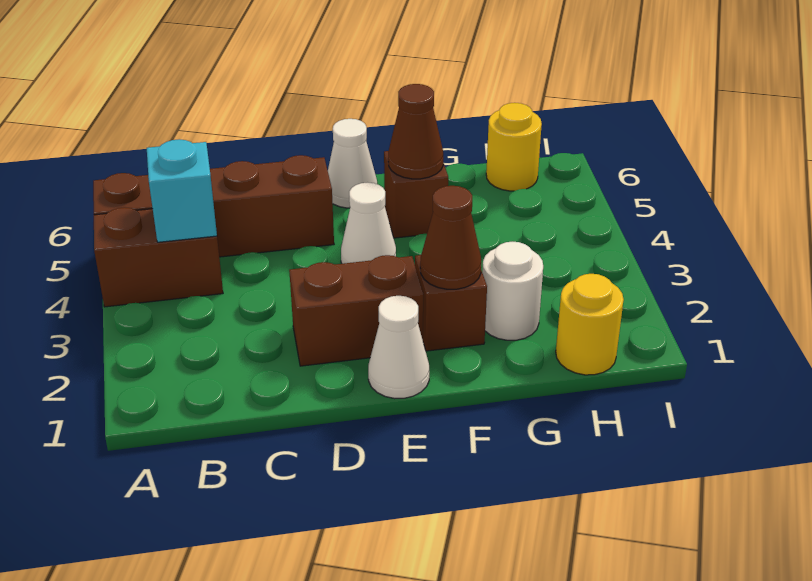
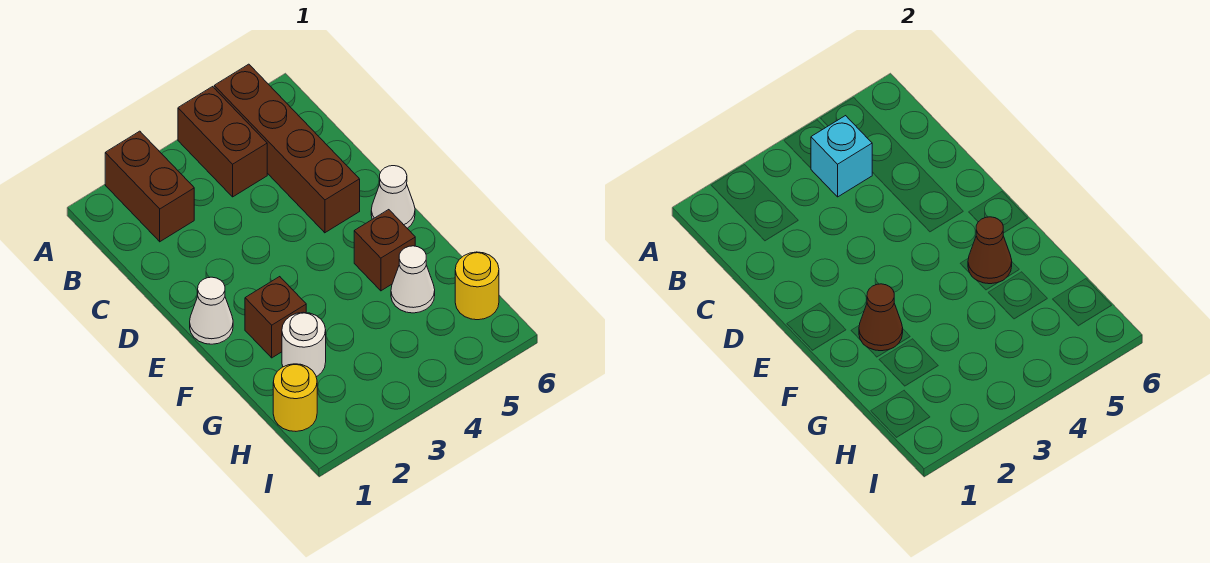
brown 1x2 brick [289,255,423,366] -> brown 1x2 brick moved to [105,131,194,242]
white 1x1 cone [341,183,396,264] -> white 1x1 cone moved to [391,246,435,313]

